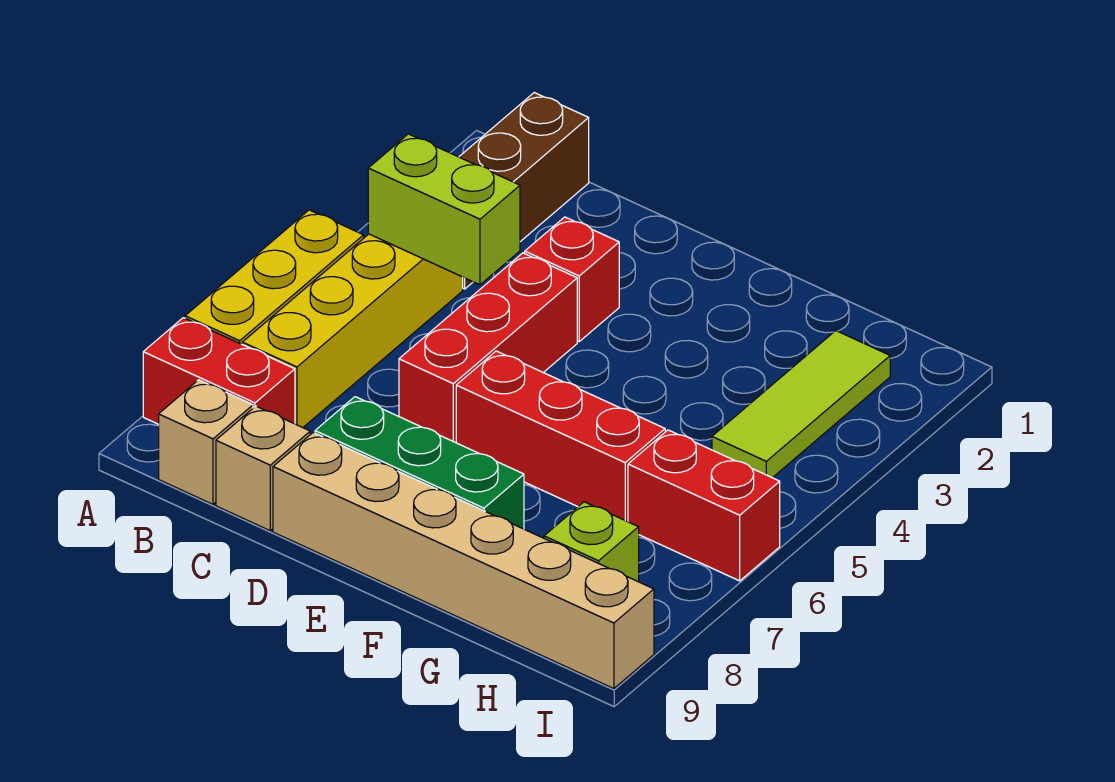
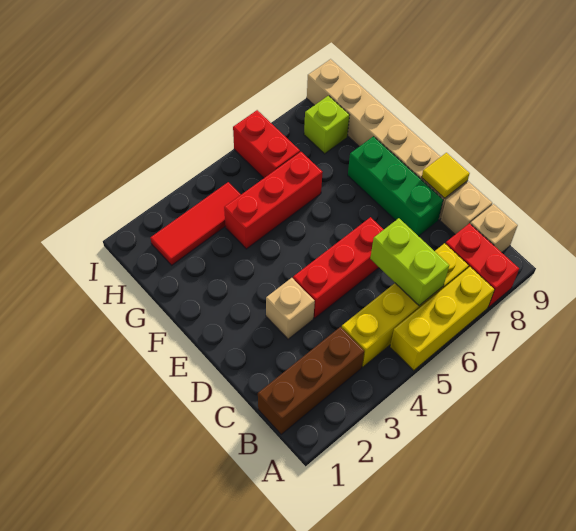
lime 1x2 brick [368,134,520,285] -> lime 1x2 brick moved to [370,218,449,306]
red 1x1 brick [525,217,619,341] -> tan 1x1 brick [266,278,315,339]
none -> yellow 1x1 tile [422,153,470,198]
red 1x3 brick [456,351,665,522] -> red 1x3 brick turned to [224,152,323,249]
lime 1x3 tile [712,331,890,478] -> red 1x3 tile [150,182,241,265]

